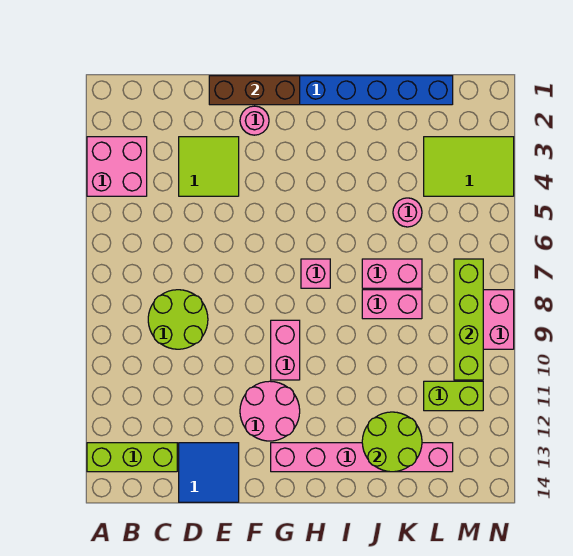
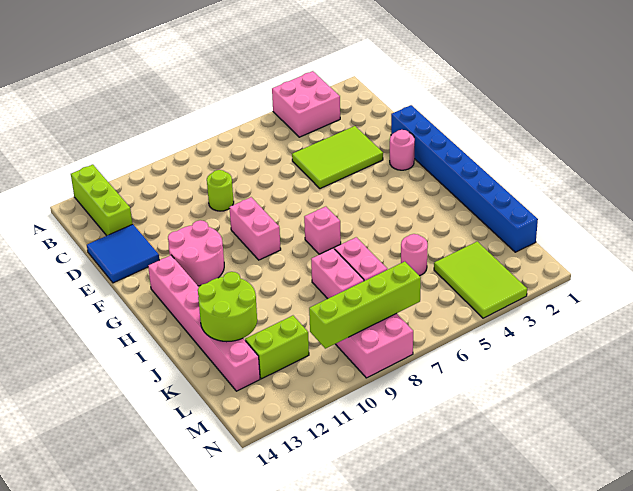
lime 2x2 round brick [148,290,208,349] -> lime 1x1 round brick [207,170,234,211]
lime 2x2 tile [179,137,239,196] -> lime 2x3 tile [292,126,383,189]
brown 1x3 brick [209,76,300,105] -> none
pink 1x2 brick [271,320,300,380] -> pink 1x2 brick turned to [229,197,281,260]
lime 1x2 brick [424,381,483,411] -> lime 1x2 brick turned to [245,316,309,379]

